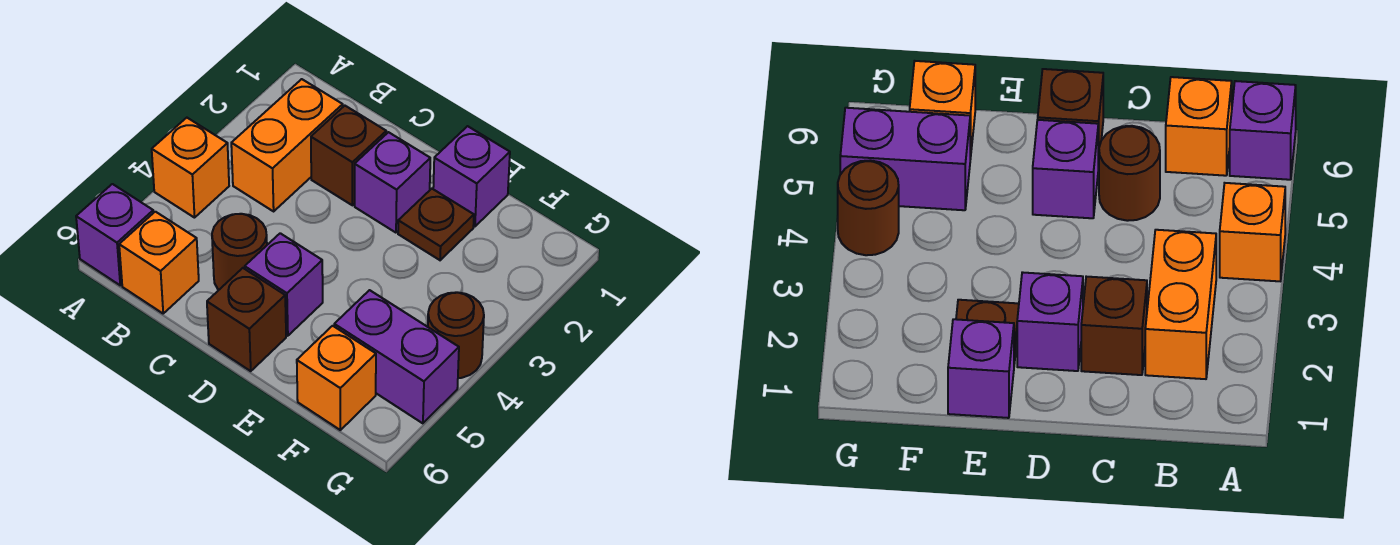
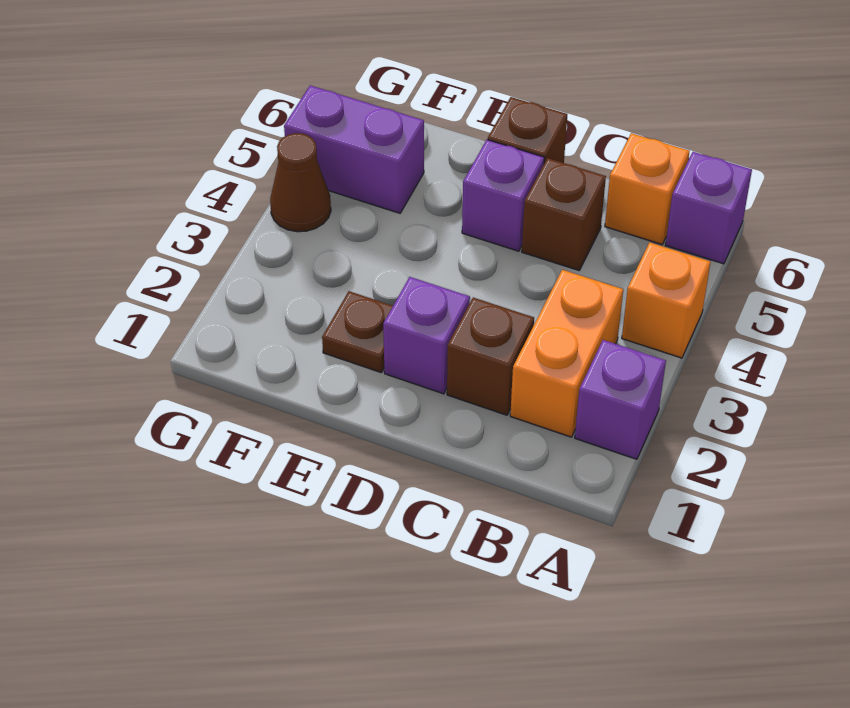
brown 1x1 round brick [212,214,267,290] -> brown 1x1 brick [522,158,606,270]
purple 1x1 brick [433,126,510,226] -> purple 1x1 brick moved to [575,340,666,459]
orange 1x1 brick [297,326,376,430] -> none
brown 1x1 round brick [428,292,484,378] -> brown 1x1 cone [270,133,331,232]

